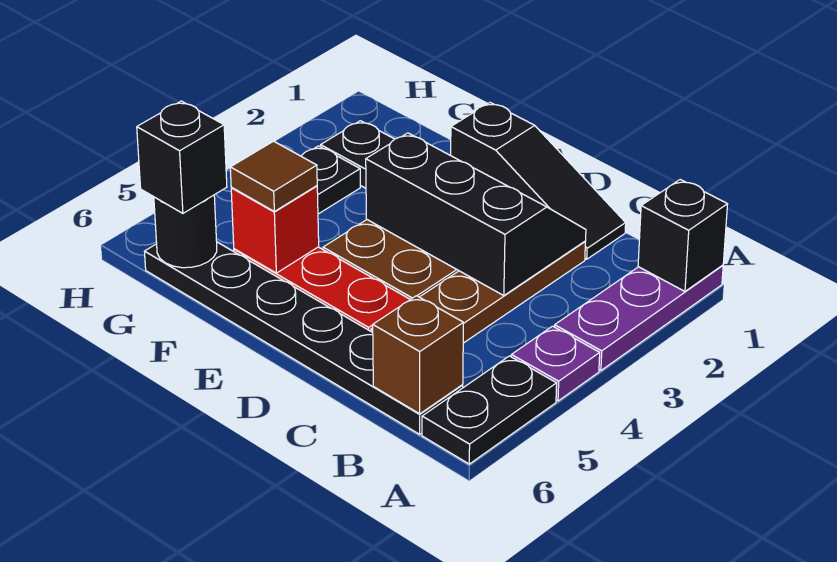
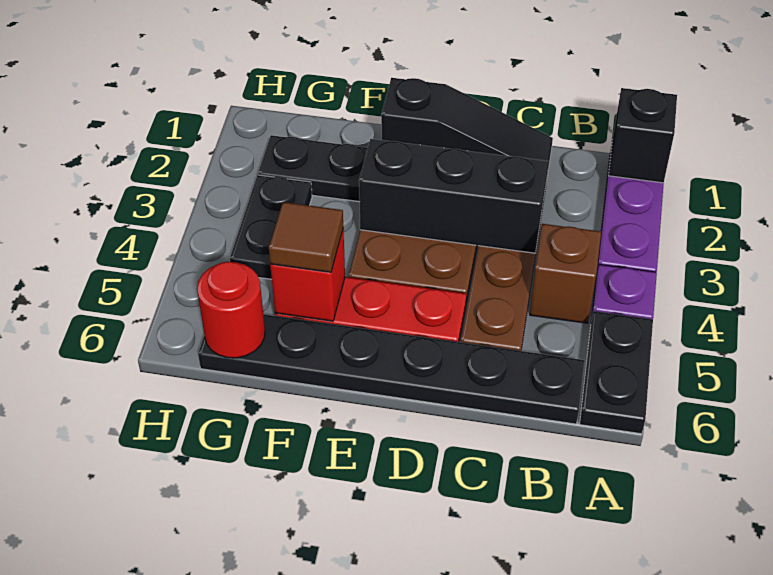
brown 1x1 brick [373,296,463,414] -> brown 1x1 brick moved to [530,224,601,323]
black 1x1 round brick [154,195,217,268] -> red 1x1 round brick [197,262,265,358]
black 1x1 brick [137,101,227,213] -> none

